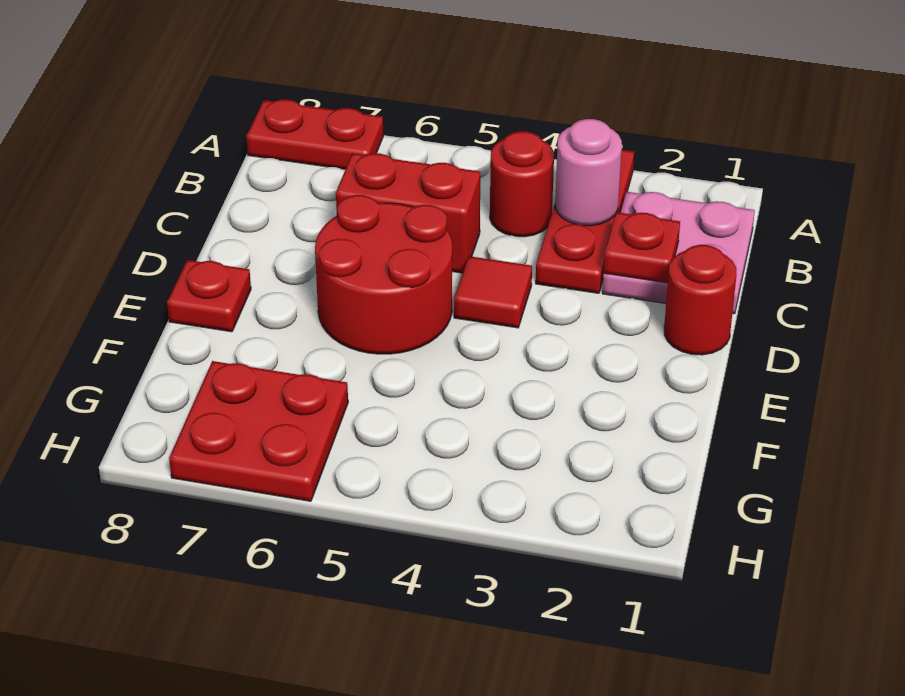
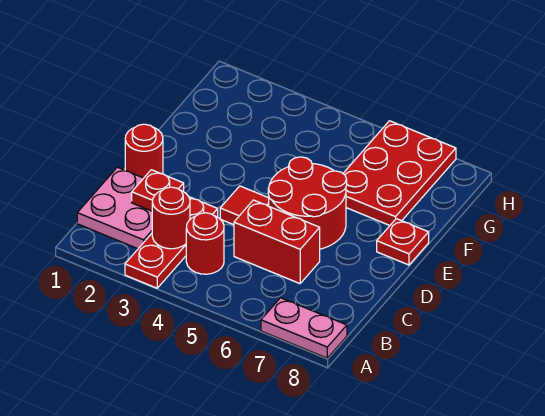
red 1x2 plate [246,99,383,169] -> pink 1x2 plate [261,298,347,358]
pink 1x1 round brick [555,119,622,226] -> red 1x1 round brick [152,187,190,249]
red 2x2 plate [169,361,348,501] -> red 2x3 plate [343,121,456,225]

